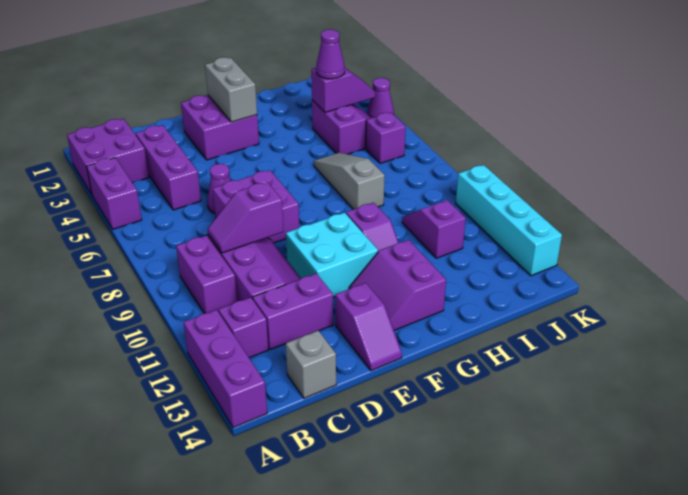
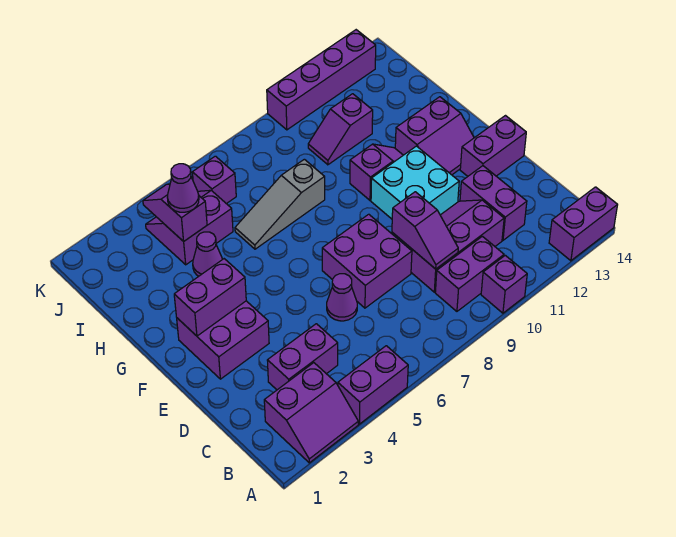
purple 2x2 brick [67,119,149,194] -> purple 2x2 slope [264,363,358,463]
purple 1x3 brick [184,310,267,428] -> purple 1x2 brick [549,187,617,261]
purple 1x1 brick [219,297,268,358] -> purple 1x1 brick moved to [481,255,527,313]
purple 1x3 brick [136,125,201,210] -> purple 1x2 brick [267,324,338,390]
grey 1x1 brick [286,331,336,398] -> none
purple 1x2 slope [335,283,402,371] -> purple 1x2 brick [460,116,526,176]
grey 1x2 brick [205,57,257,122] -> purple 1x2 brick [174,259,246,336]
purple 1x1 cone [367,78,394,118] -> purple 1x1 cone moved to [193,232,222,276]
cyan 1x4 brick [456,165,562,276] -> purple 1x4 brick [267,30,376,130]

